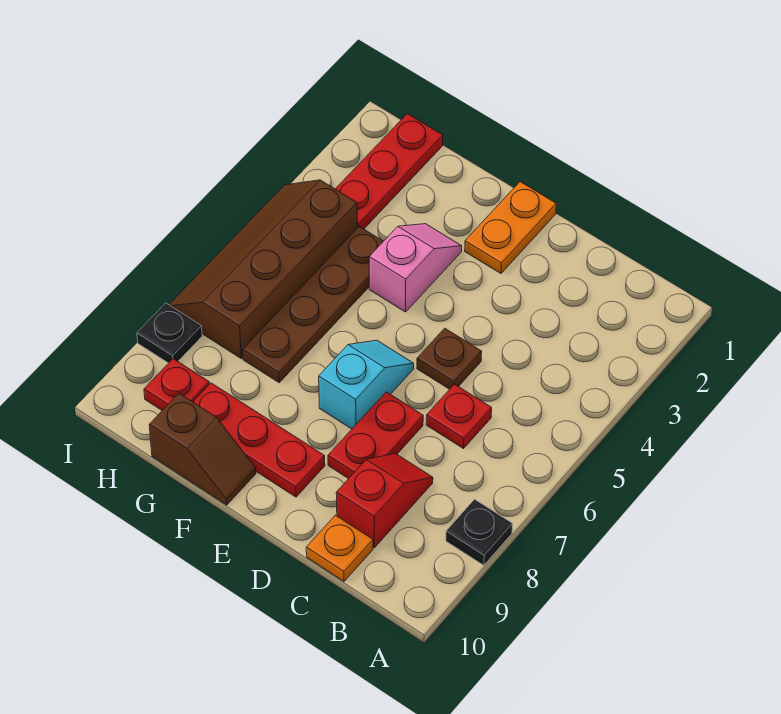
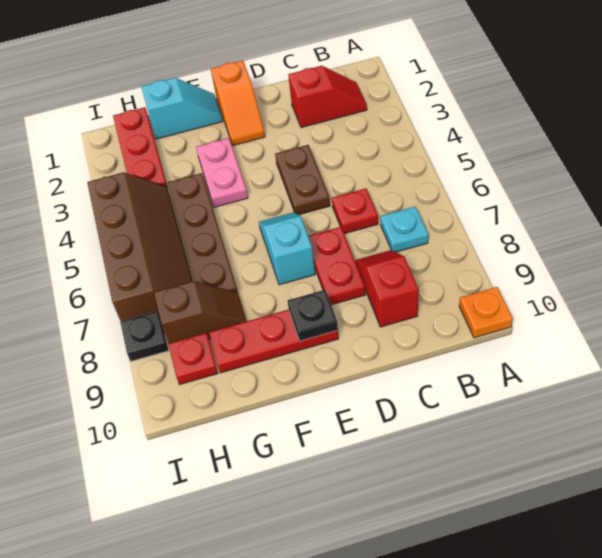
black 1x1 plate [446,499,512,565] -> black 1x1 plate moved to [288,290,338,341]
none -> red 1x2 slope [288,66,367,128]
none -> cyan 1x1 plate [380,206,428,252]
orange 1x1 plate [306,515,373,581] -> orange 1x1 plate moved to [459,287,513,338]
brown 1x1 plate [417,328,482,389] -> brown 1x2 plate [275,145,330,215]
orange 1x2 plate [465,182,556,273] -> orange 1x2 slope [211,60,265,146]
none -> cyan 1x2 slope [141,78,222,139]
pink 1x2 slope [369,224,462,312] -> pink 1x2 plate [196,138,248,207]
brown 1x2 slope [149,393,256,505] -> brown 1x2 slope moved to [154,281,246,343]
brown 2x4 slope [169,180,357,358] -> brown 2x4 slope turned to [87,172,193,321]

